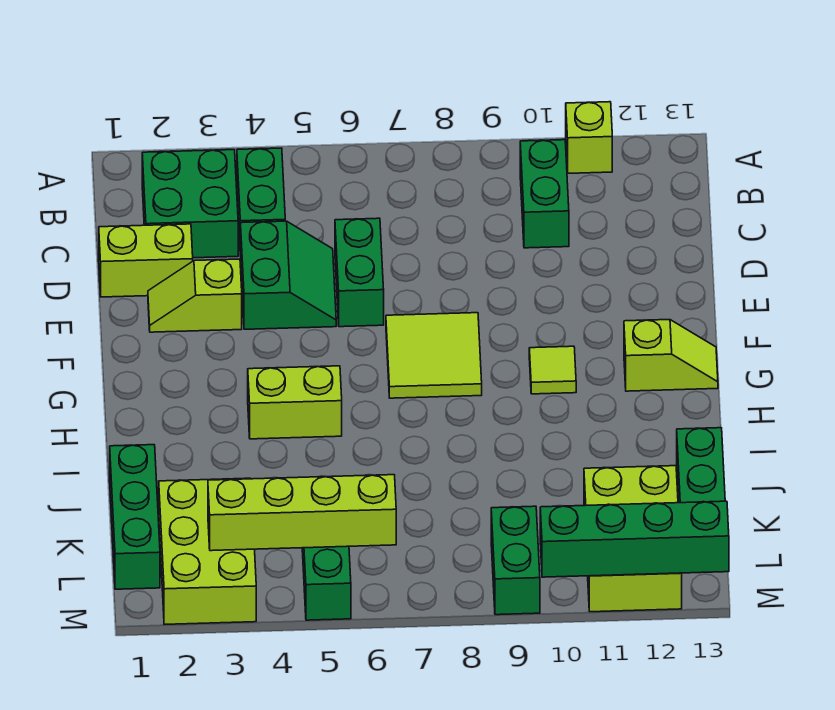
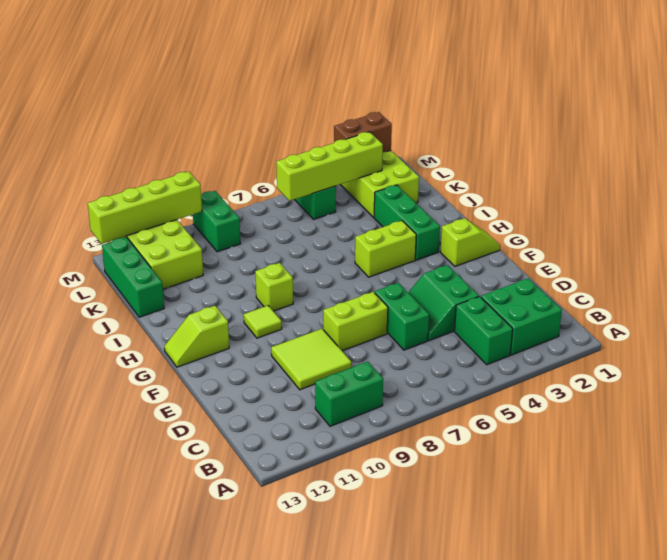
lime 1x1 brick [566,102,612,173] -> lime 1x1 brick moved to [255,263,293,311]
green 1x2 brick [520,140,569,248] -> green 1x2 brick turned to [315,362,383,426]
lime 1x2 brick [99,224,193,297] -> lime 1x2 brick moved to [323,292,388,351]
lime 1x2 slope [148,259,242,332] -> lime 1x2 slope moved to [440,218,500,266]
lime 2x2 tile [386,313,482,398] -> lime 2x2 tile moved to [271,329,351,390]
green 1x3 brick [110,445,160,589] -> green 1x3 brick moved to [374,185,440,260]
none -> brown 1x2 brick [334,112,392,152]
green 1x4 brick [540,501,729,577] -> lime 1x4 brick [88,171,202,244]

